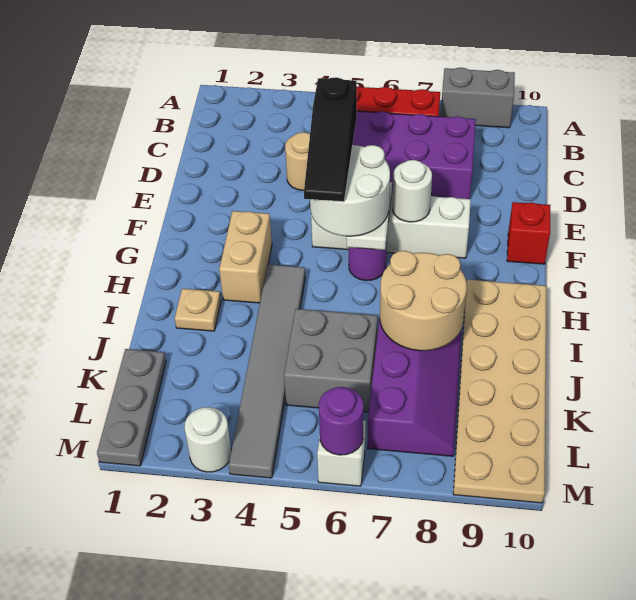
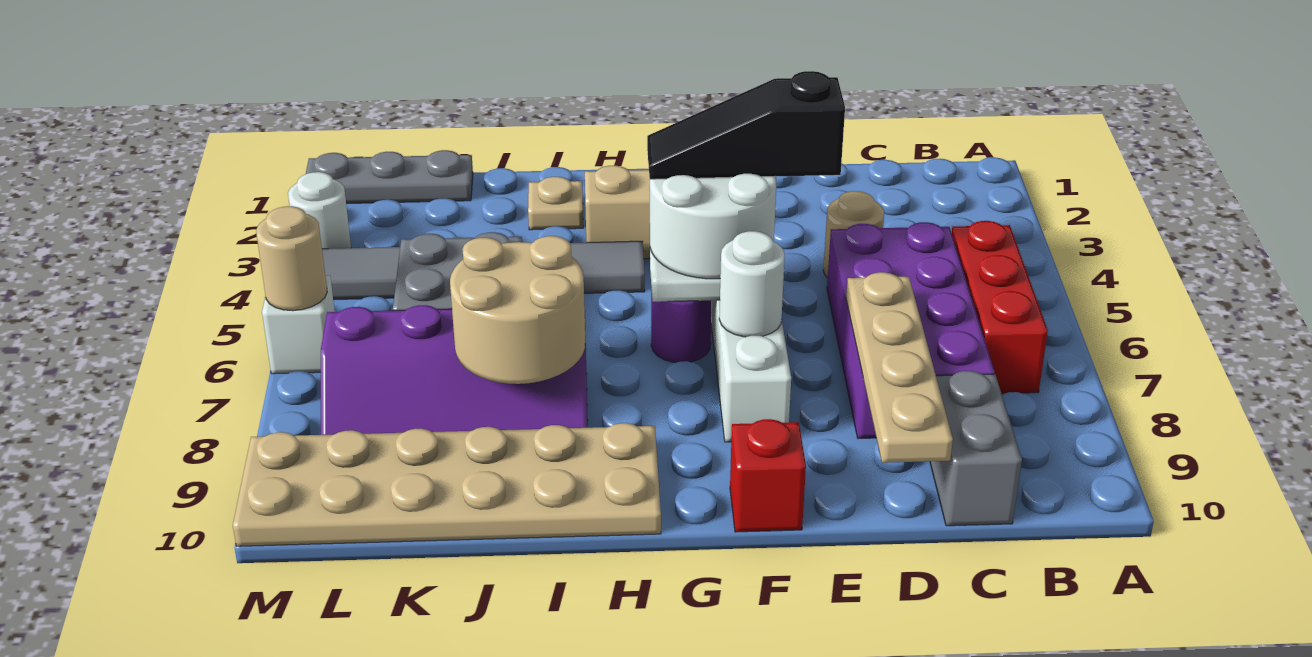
grey 1x2 brick [441,68,515,128] -> grey 1x2 brick moved to [930,371,1022,526]
none -> tan 1x4 plate [846,272,953,463]
purple 1x1 round brick [319,387,364,455] -> tan 1x1 round brick [256,206,327,311]

